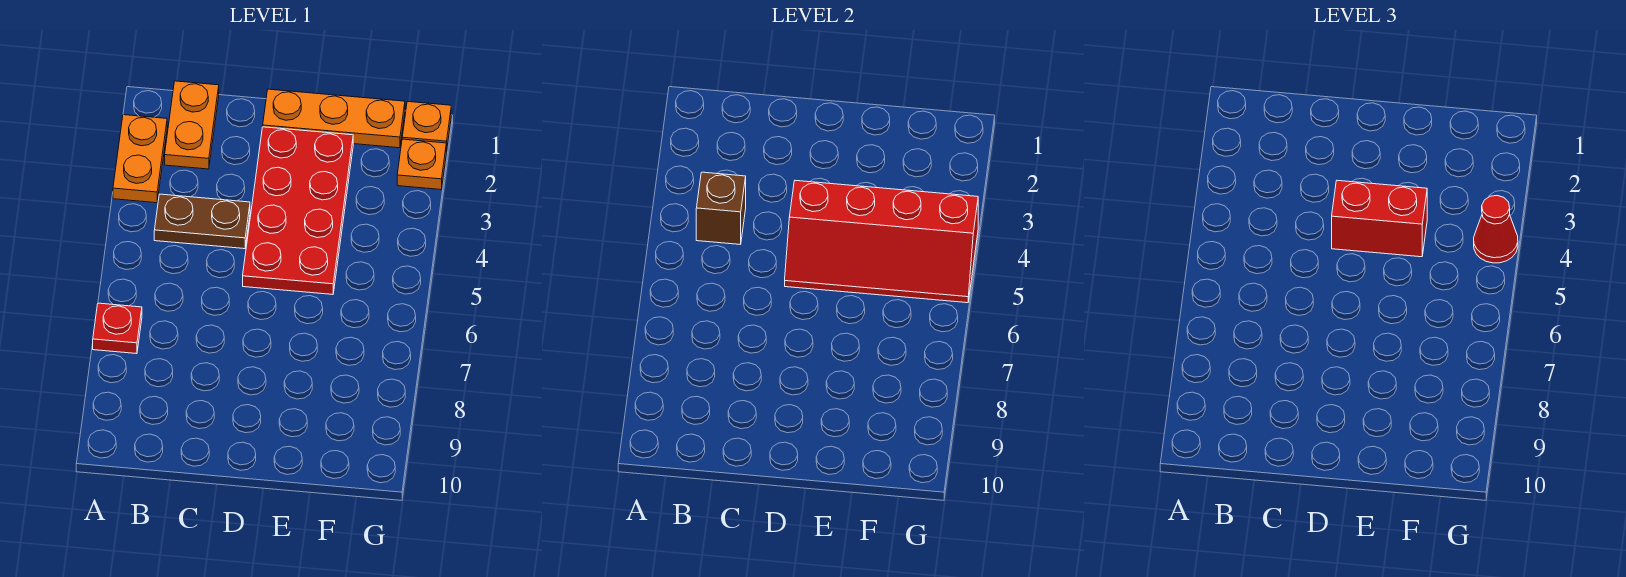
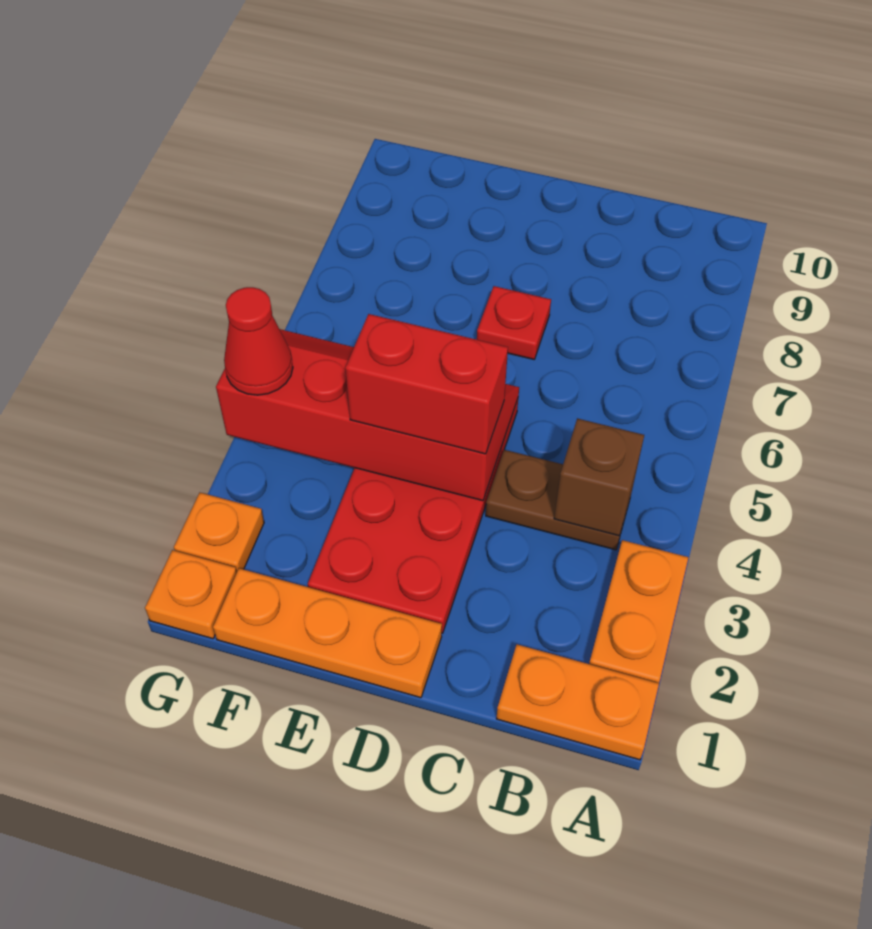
red 1x1 plate [93,303,142,354] -> red 1x1 plate moved to [477,286,551,359]
orange 1x2 plate [165,81,219,169] -> orange 1x2 plate turned to [496,644,659,760]

